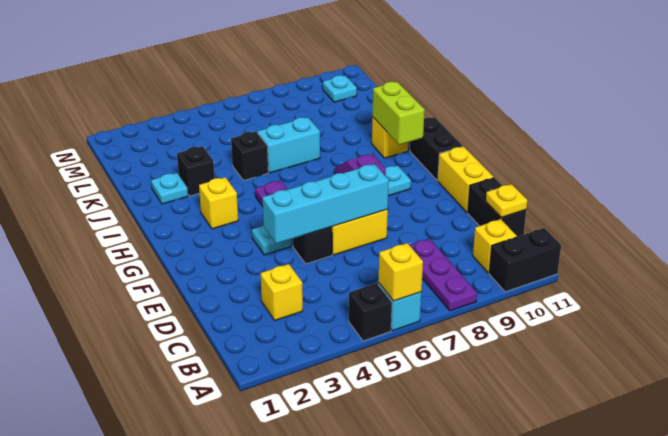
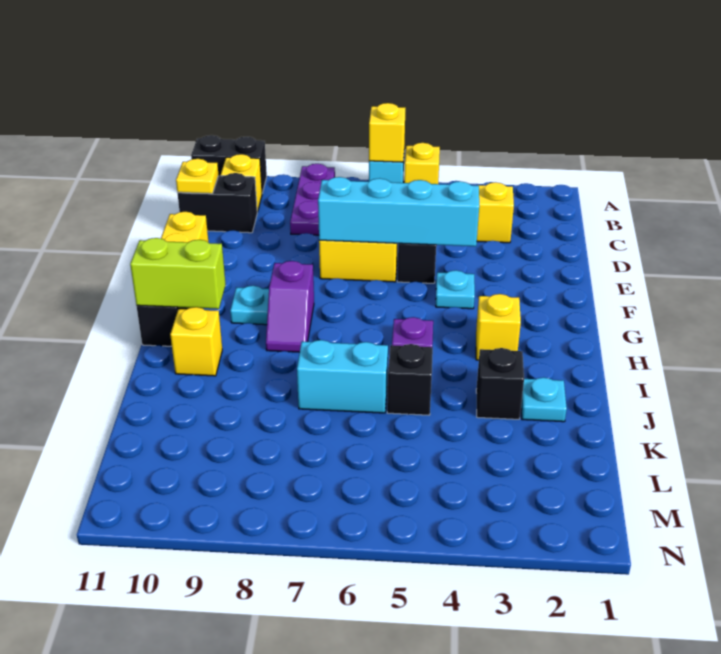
black 1x1 brick [349,283,392,341] -> yellow 1x1 brick [404,143,440,184]
black 1x2 brick [468,178,526,237] -> black 1x2 brick turned to [178,173,257,233]
lime 1x2 brick [373,82,425,145] -> lime 1x2 brick turned to [130,238,226,309]
cyan 1x1 plate [323,75,357,102] -> none

